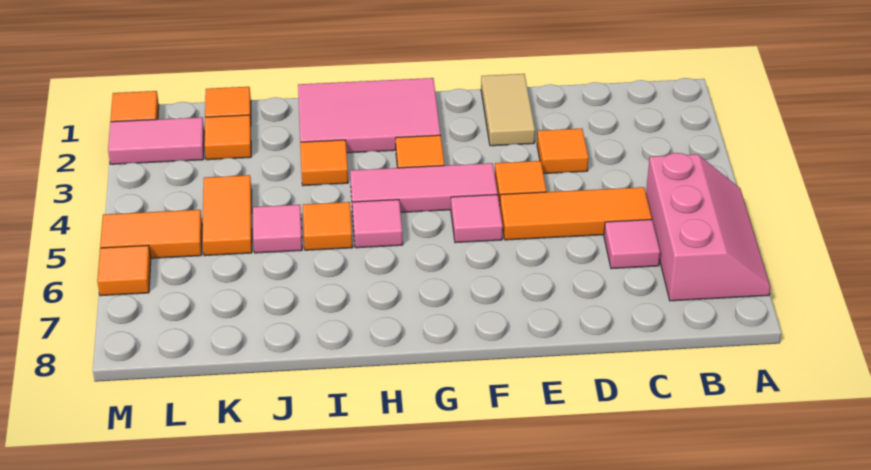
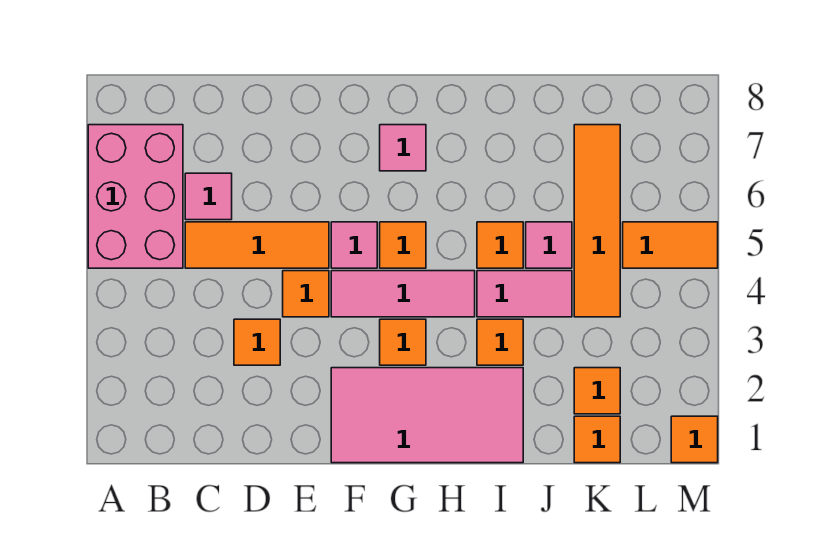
pink 2x3 slope [646,153,771,301] -> pink 2x3 brick [88,125,183,268]
tan 1x2 tile [481,74,535,146] -> none
pink 2x3 tile [298,78,441,153] -> pink 2x4 tile [331,368,523,463]
pink 1x1 tile [352,200,403,248] -> pink 1x1 tile moved to [380,125,426,171]
orange 1x2 tile [202,175,252,256] -> orange 1x4 tile [574,125,620,317]
pink 1x2 tile [108,117,204,164] -> pink 1x2 tile moved to [477,271,572,317]
orange 1x1 tile [97,245,151,296] -> orange 1x1 tile moved to [380,222,426,268]

